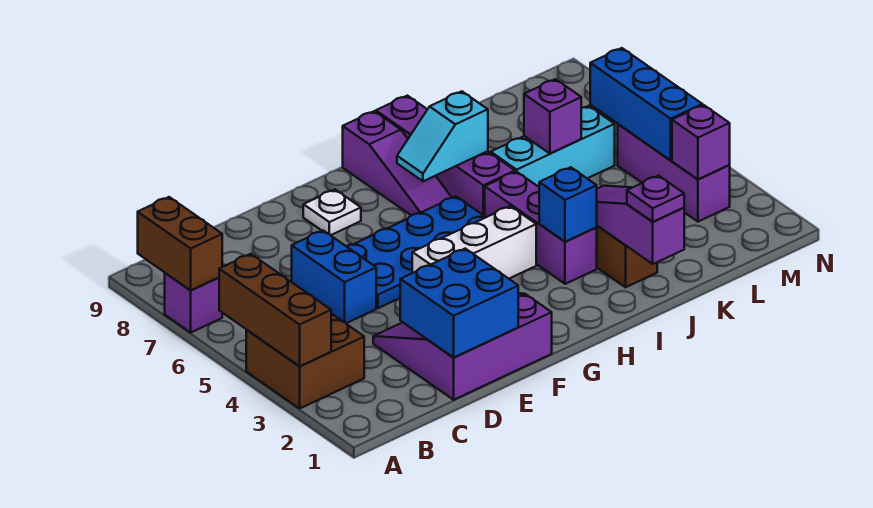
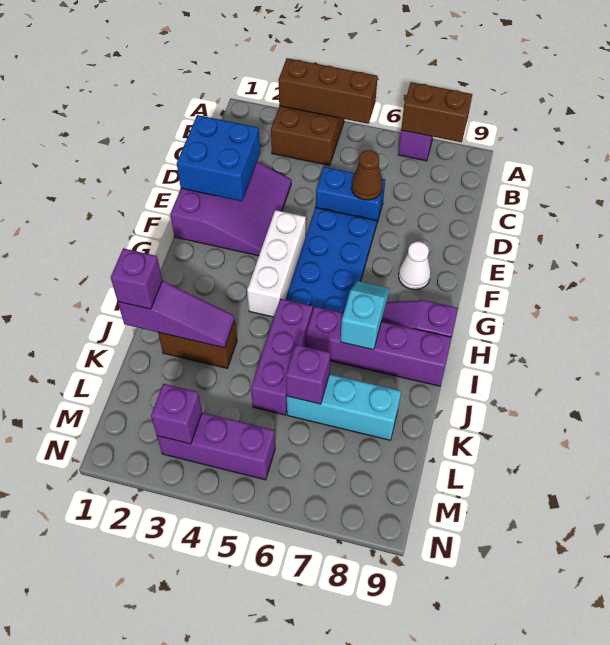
none -> brown 1x1 cone [351,150,383,200]
white 1x1 plate [303,190,361,235] -> white 1x1 cone [399,242,431,290]
purple 1x3 brick [485,172,597,284] -> purple 1x3 brick turned to [251,299,313,415]
blue 1x1 brick [539,167,597,242] -> none
purple 1x1 plate [627,176,684,222] -> purple 1x1 brick [111,248,162,309]
cyan 1x3 brick [491,106,615,187] -> cyan 1x3 brick turned to [287,374,401,440]
blue 1x3 brick [590,48,702,160] -> none

